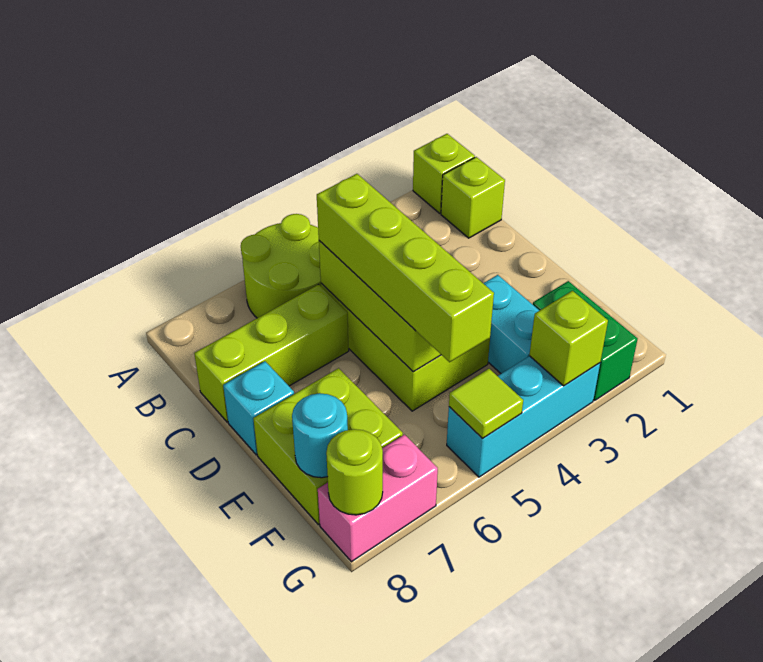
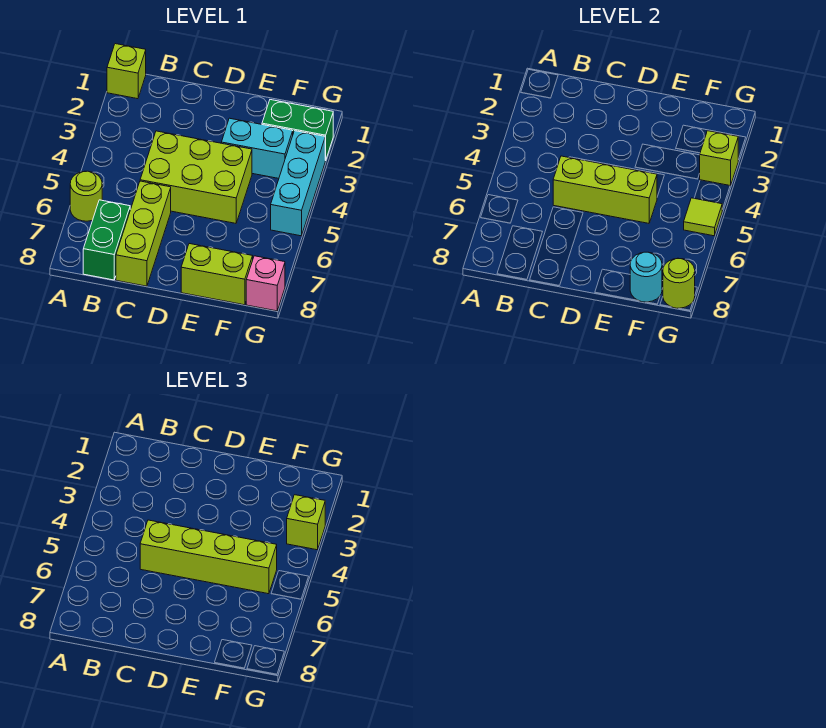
lime 2x2 round brick [241,214,321,318] -> lime 1x1 round brick [70,171,102,221]
lime 1x1 brick [441,157,505,238] -> lime 1x1 brick moved to [287,495,325,550]
none -> green 1x2 brick [83,200,130,280]
cyan 1x1 brick [223,361,294,455] -> none
lime 2x2 brick [253,368,403,524] -> lime 1x2 brick [181,244,253,305]
pink 1x2 brick [318,435,438,562] -> pink 1x1 brick [246,256,285,311]

